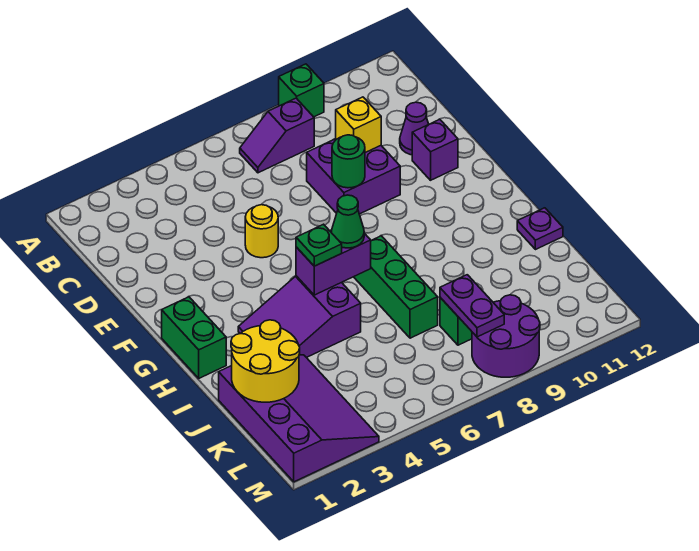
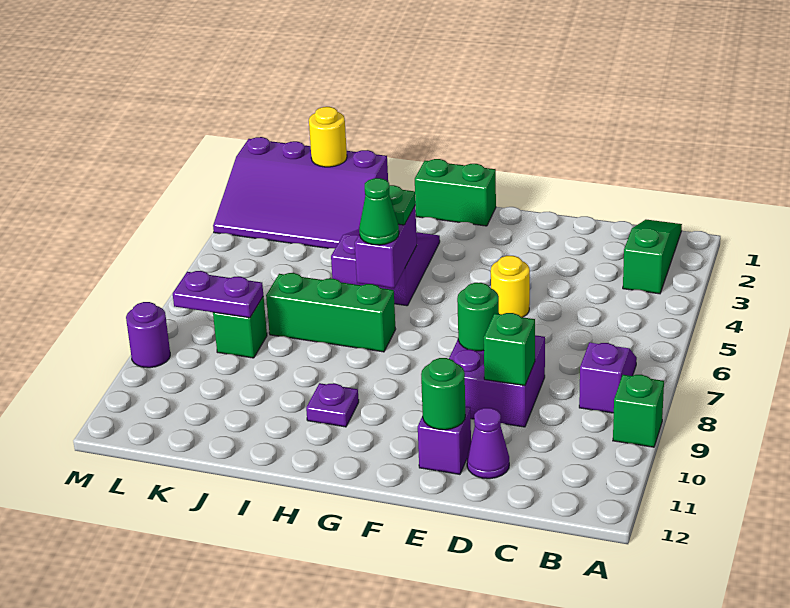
none -> green 1x3 slope [623,220,682,294]
yellow 1x1 brick [336,97,381,153] -> green 1x1 brick [484,313,535,386]
none -> green 1x1 round brick [421,358,465,430]
purple 1x1 plate [517,208,563,250] -> purple 1x1 plate moved to [306,383,359,427]
yellow 2x2 round brick [231,320,300,402] -> yellow 1x1 round brick [309,107,347,167]
purple 2x2 round brick [472,295,540,377] -> purple 1x1 round brick [126,302,170,368]

